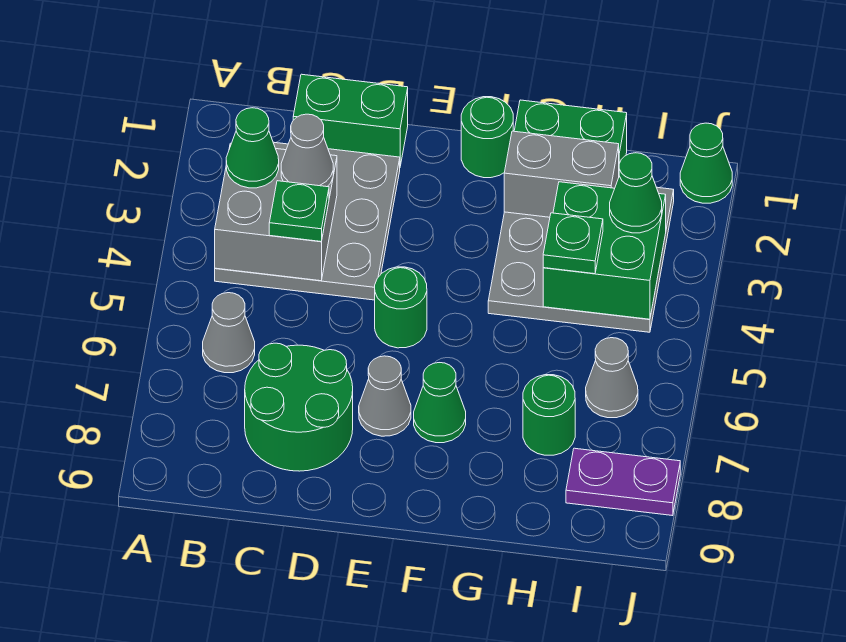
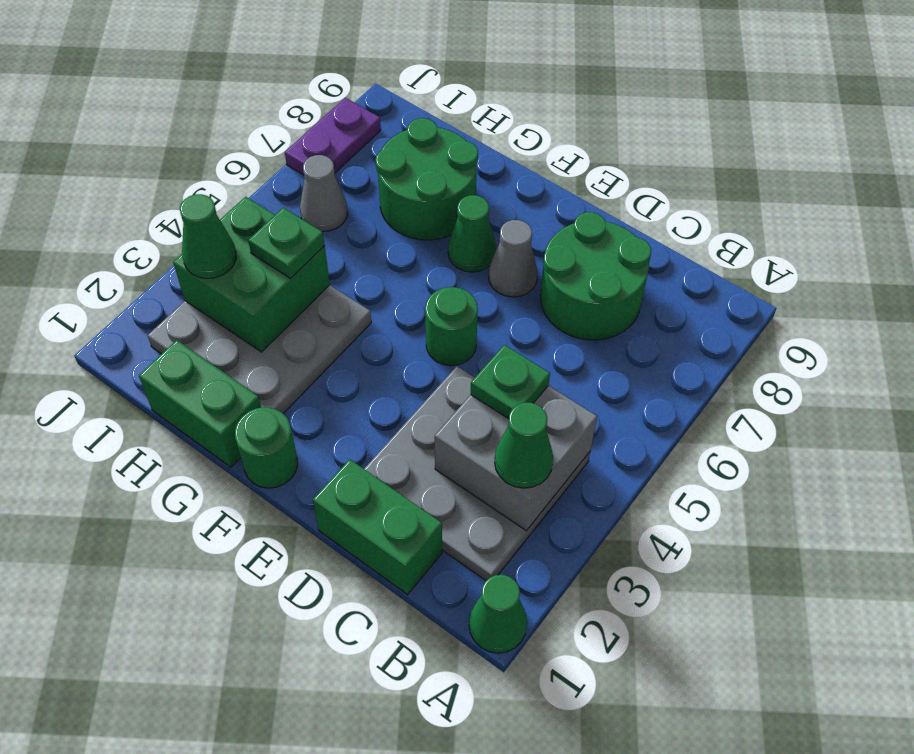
grey 1x1 cone [203,293,255,373] -> none
grey 1x1 cone [281,114,333,187] -> none
grey 1x2 brick [504,131,619,217] -> none
green 1x1 round brick [523,375,575,455] -> green 2x2 round brick [376,118,478,240]
purple 1x2 plate [566,448,680,516] -> purple 1x2 plate turned to [285,98,381,175]
green 1x1 cone [680,123,732,203] -> green 1x1 cone moved to [469,575,527,653]

